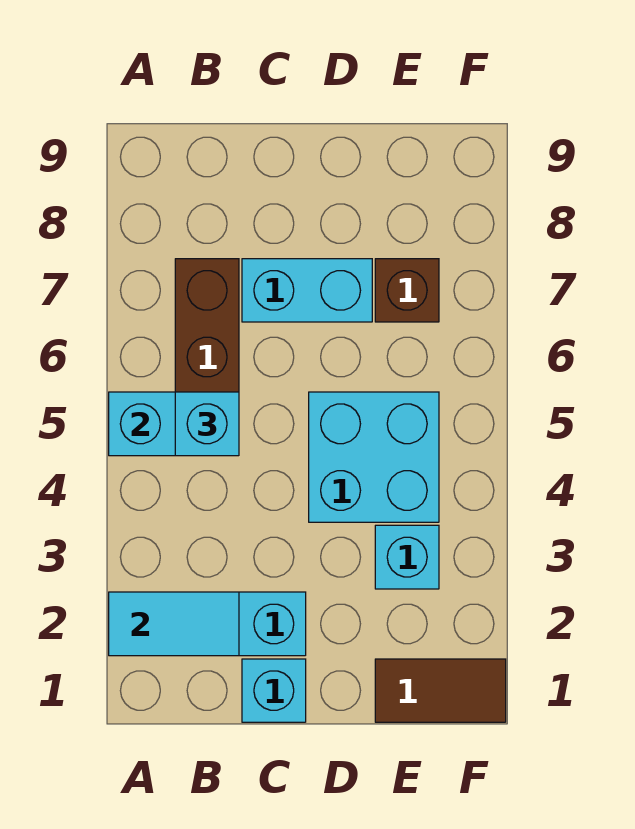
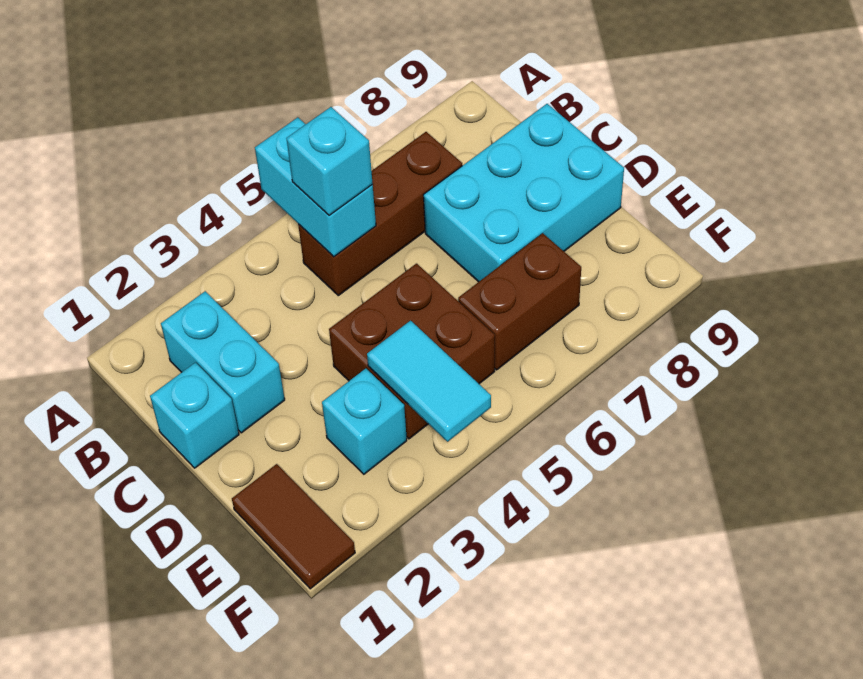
cyan 1x2 tile [109,592,239,656] -> cyan 1x2 tile moved to [367,321,491,442]
cyan 1x2 brick [242,259,372,322] -> cyan 2x3 brick [424,104,624,282]
cyan 2x2 brick [309,392,439,522] -> brown 2x2 brick [329,264,495,439]
brown 1x1 brick [375,259,439,322] -> brown 1x2 brick [458,233,581,370]

